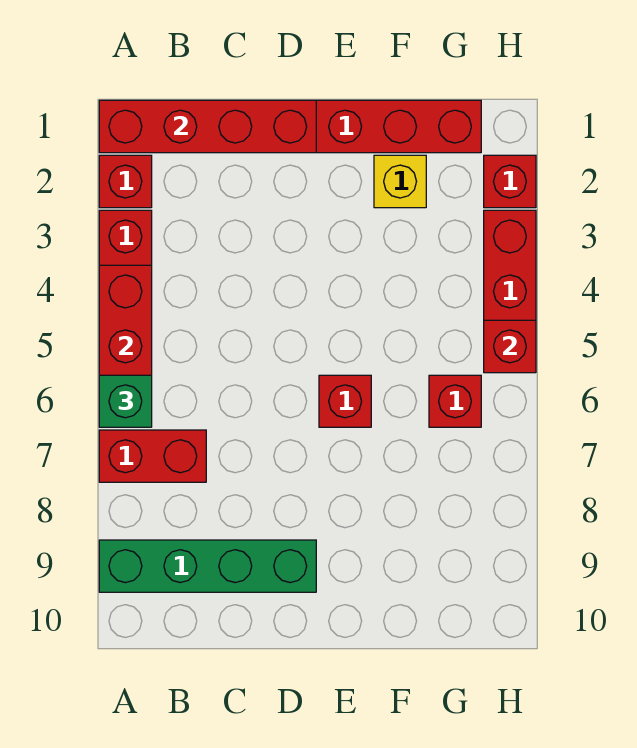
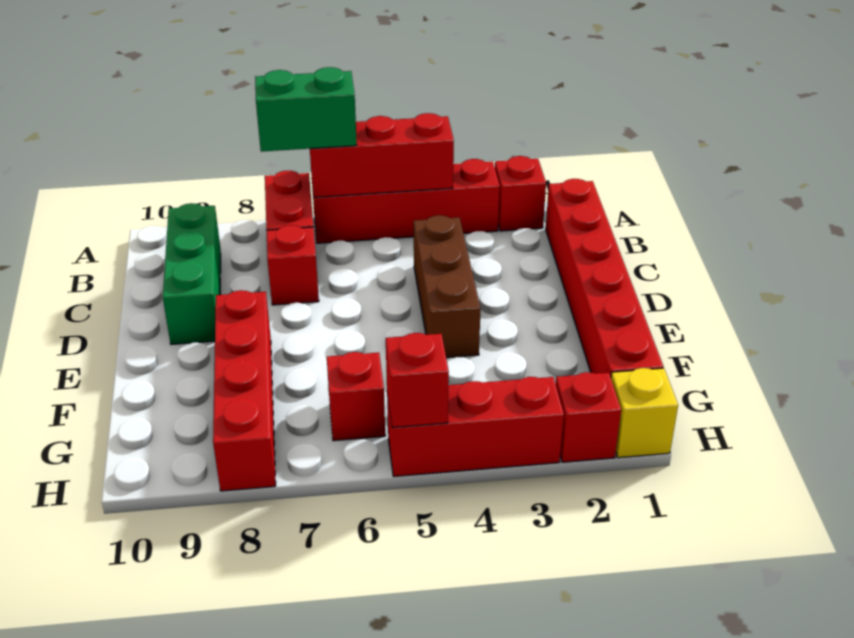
red 1x4 brick [99,100,316,153] -> red 1x4 brick moved to [213,290,276,491]
green 1x1 brick [99,375,152,427] -> green 1x2 brick [255,67,357,152]
green 1x4 brick [99,540,316,592] -> green 1x3 brick [163,203,221,345]
none -> brown 1x3 brick [414,215,481,358]
red 1x1 brick [319,375,371,427] -> red 1x1 brick moved to [266,225,319,305]
yellow 1x1 brick [374,155,426,208] -> yellow 1x1 brick moved to [611,368,678,458]

